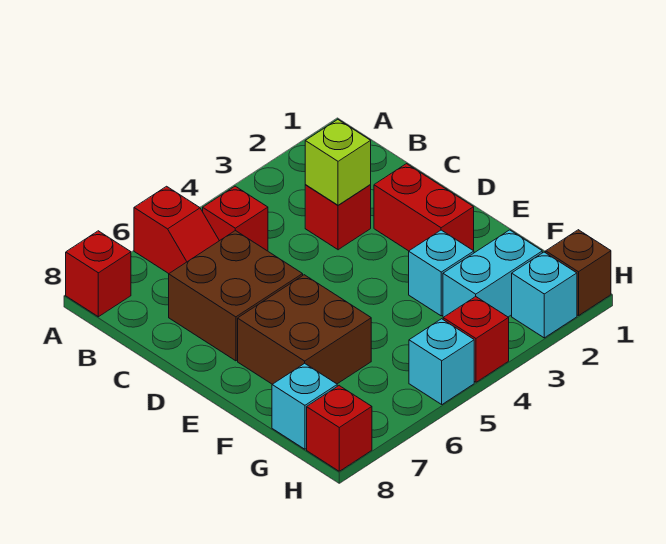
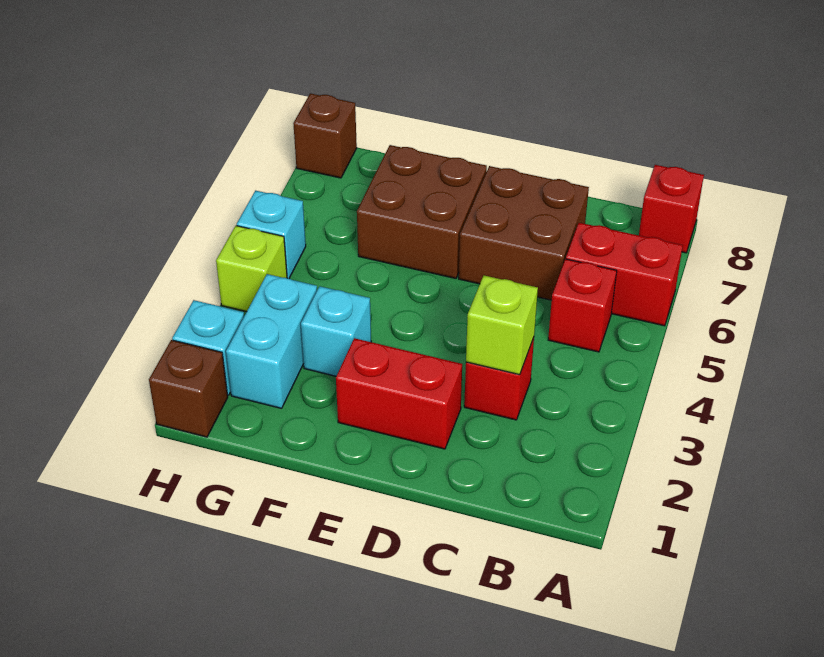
red 1x2 slope [134,186,219,274] -> red 1x2 brick [566,223,683,326]
cyan 1x1 brick [272,363,337,449] -> none
red 1x1 brick [443,297,509,382] -> lime 1x1 brick [216,226,287,312]
red 1x1 brick [307,386,372,471] -> brown 1x1 brick [293,93,357,178]

